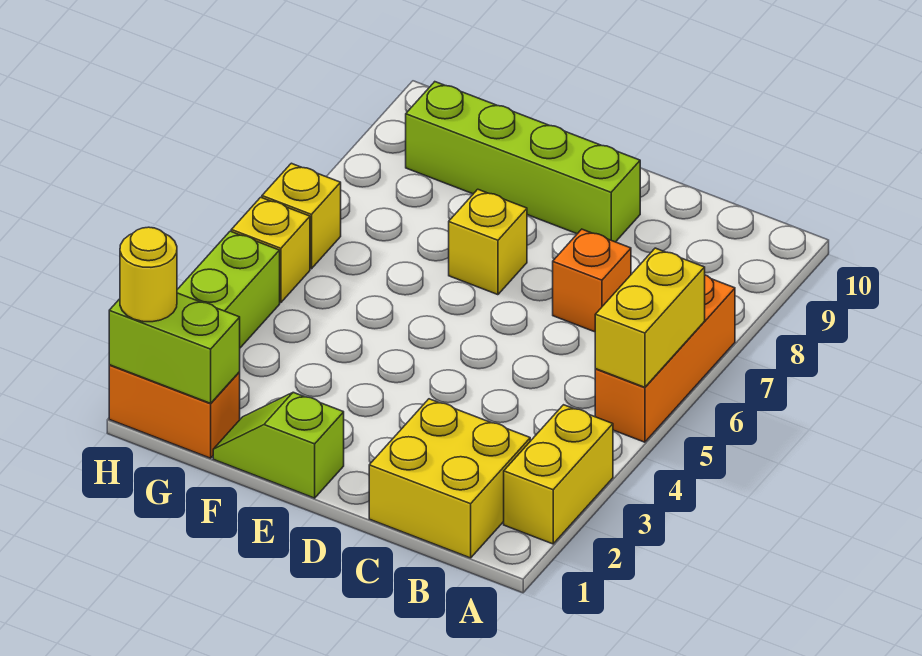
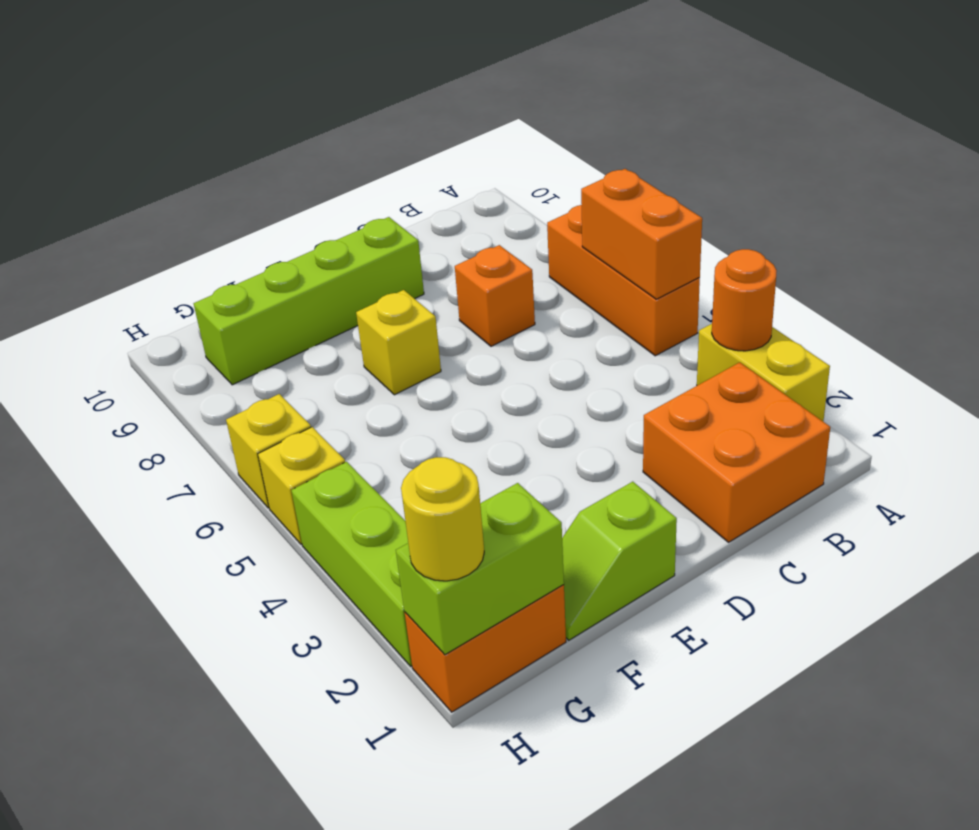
none -> orange 1x1 round brick [712,249,777,351]
yellow 1x2 brick [595,248,705,387] -> orange 1x2 brick [581,169,702,299]
yellow 2x2 brick [369,399,530,558] -> orange 2x2 brick [643,362,830,542]

